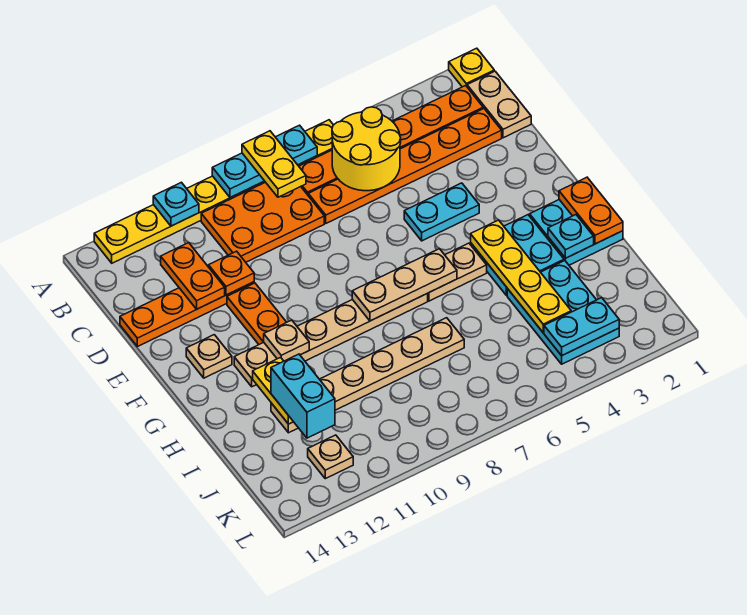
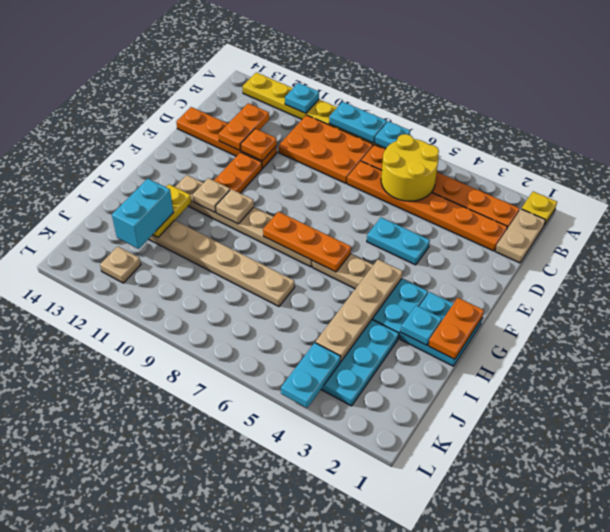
yellow 1x2 plate [242,131,306,197] -> none
tan 1x1 plate [186,335,232,378] -> tan 1x1 plate moved to [216,189,254,224]
yellow 1x4 plate [471,220,571,332] -> tan 1x4 plate [316,260,403,362]
tan 1x3 plate [352,249,457,321] -> orange 1x3 plate [263,212,351,272]
cyan 1x2 plate [544,298,619,356] -> cyan 1x2 plate turned to [281,343,341,408]

